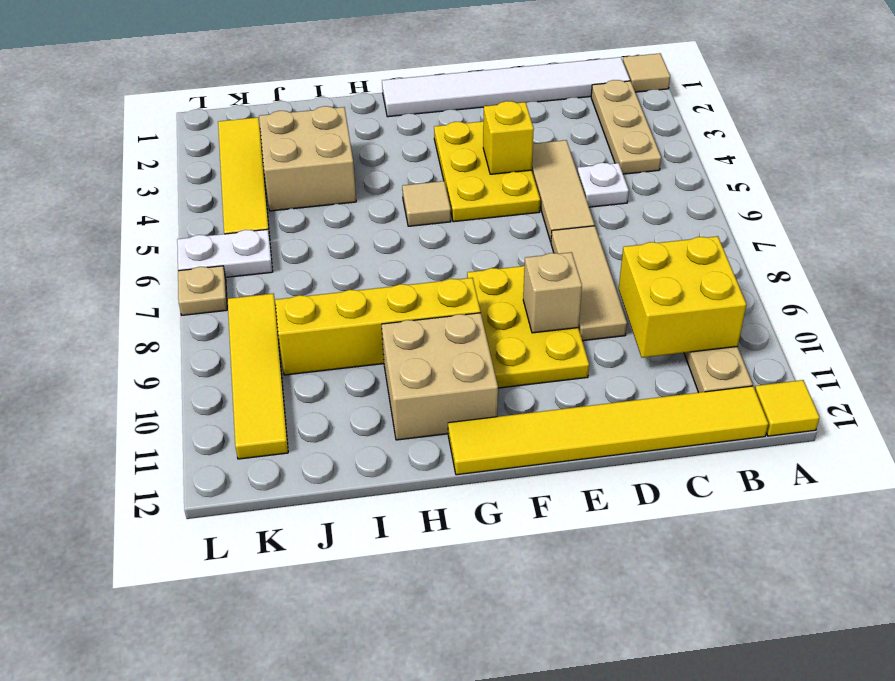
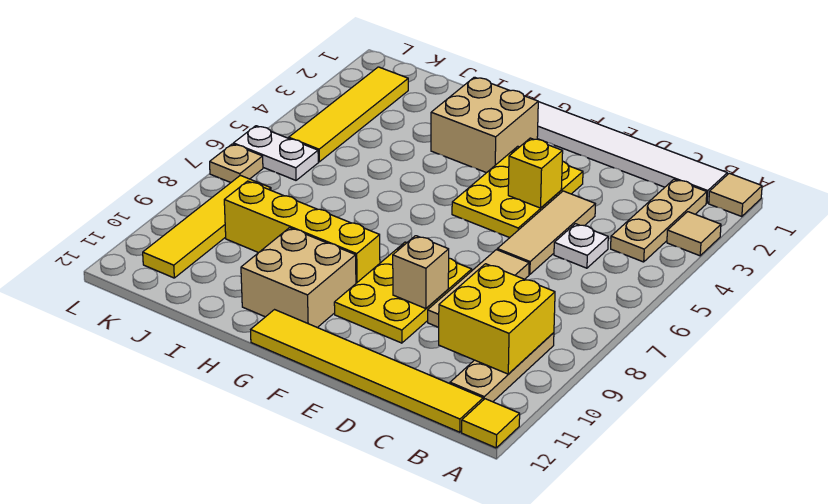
tan 1x1 tile [402,181,451,226] -> tan 1x1 tile moved to [667,212,721,256]
tan 2x2 brick [259,106,356,211] -> tan 2x2 brick moved to [431,77,538,173]

